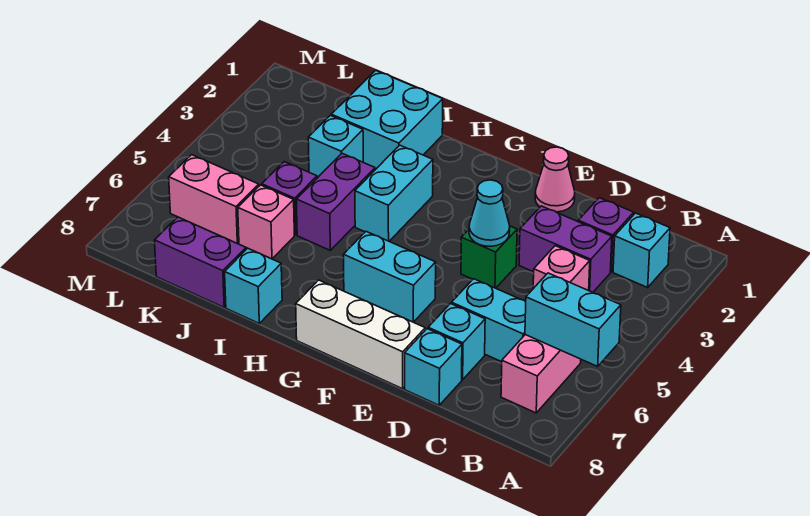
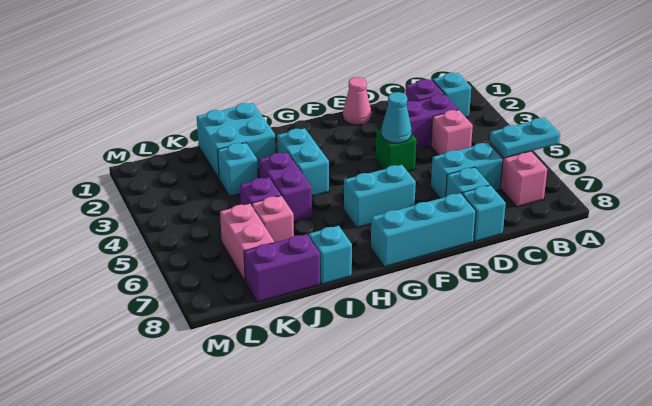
cyan 1x2 brick [525,273,621,366] -> cyan 1x2 plate [490,118,560,158]
white 1x3 brick [296,280,425,389] -> cyan 1x3 brick [371,193,476,267]
pink 1x2 brick [169,155,259,243] -> pink 1x2 brick turned to [220,204,274,281]

